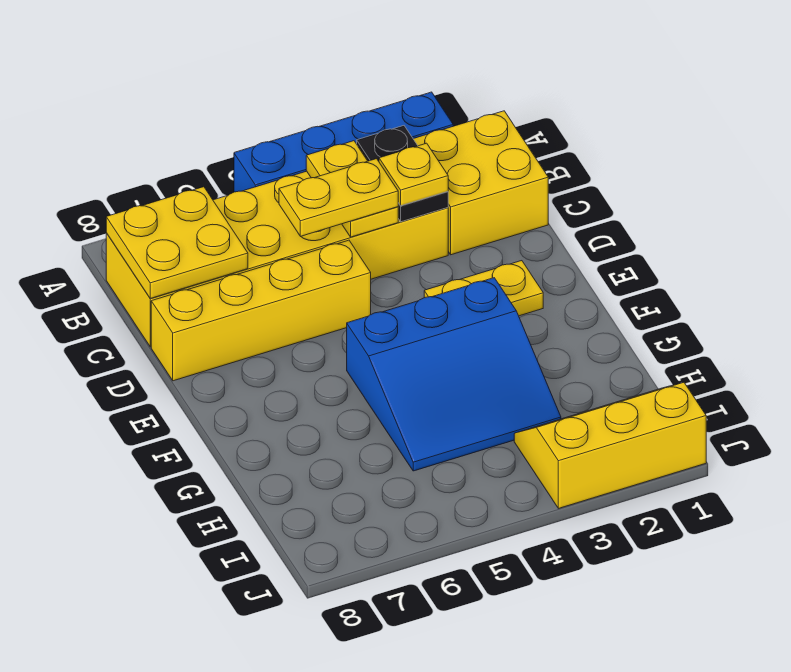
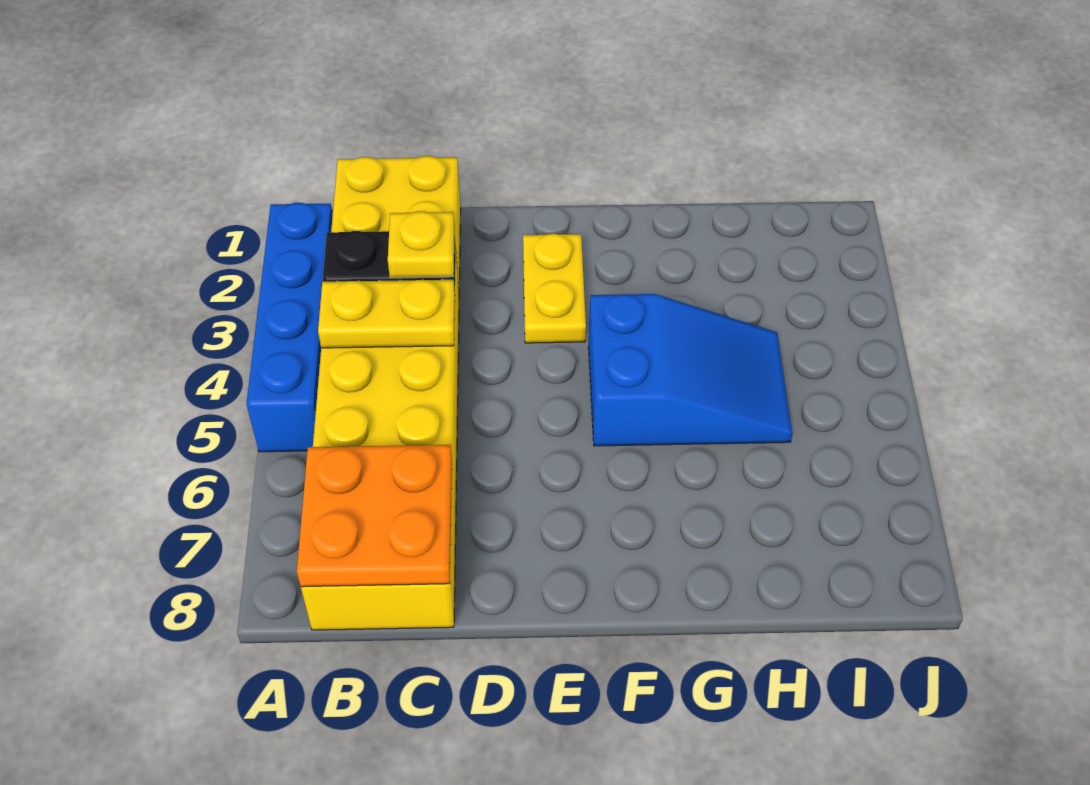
yellow 2x2 plate [106,187,248,298] -> orange 2x2 plate [297,445,452,587]
yellow 1x2 plate [279,159,398,236] -> none
yellow 1x4 brick [151,240,371,381] -> none
blue 3x3 slope [347,278,561,471] -> blue 2x3 slope [589,294,792,446]
yellow 2x3 slope [514,382,706,508] -> none

